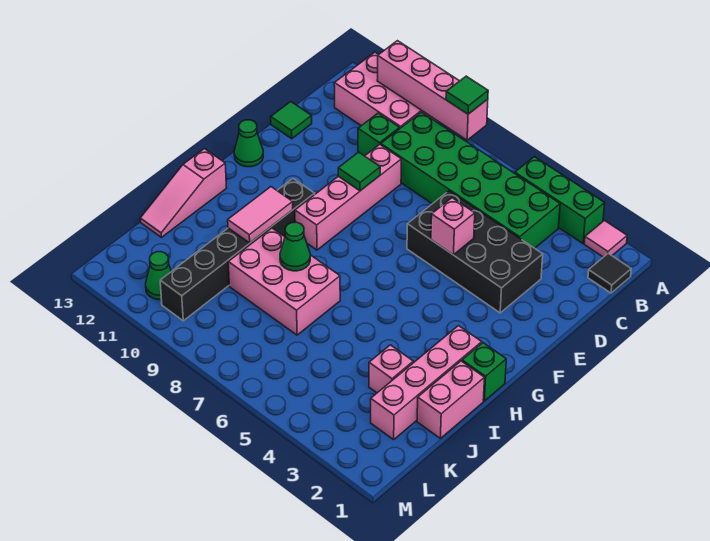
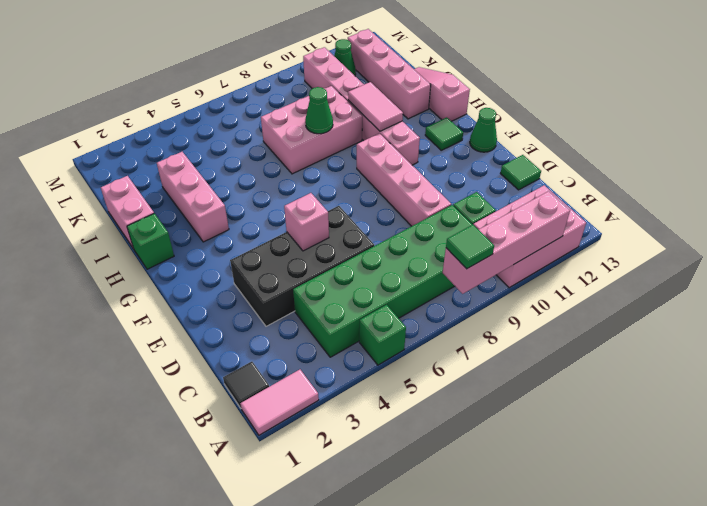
pink 1x1 tile [584,220,627,257] -> pink 1x2 tile [240,370,319,435]
green 1x3 brick [515,157,605,243] -> green 1x1 brick [359,305,406,365]
green 1x1 tile [338,152,380,191] -> green 1x1 tile moved to [425,117,463,150]
black 1x6 brick [160,179,315,321] -> pink 1x6 brick [303,47,420,165]
pink 1x4 brick [371,326,482,440] -> pink 1x4 brick moved to [348,29,431,119]
pink 1x1 brick [369,345,413,393] -> pink 1x3 brick [157,152,229,242]

